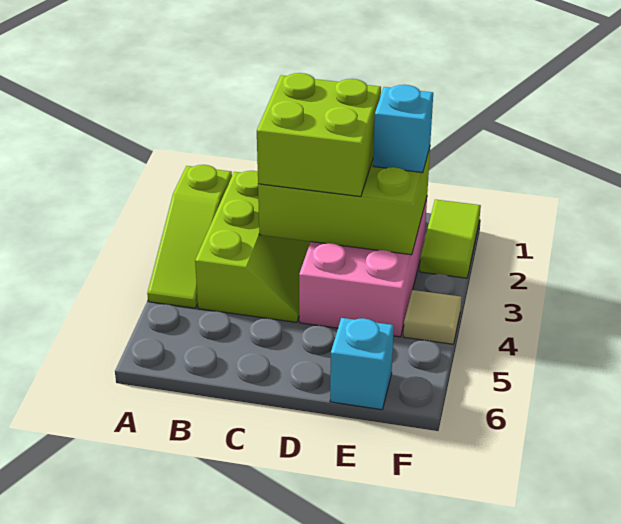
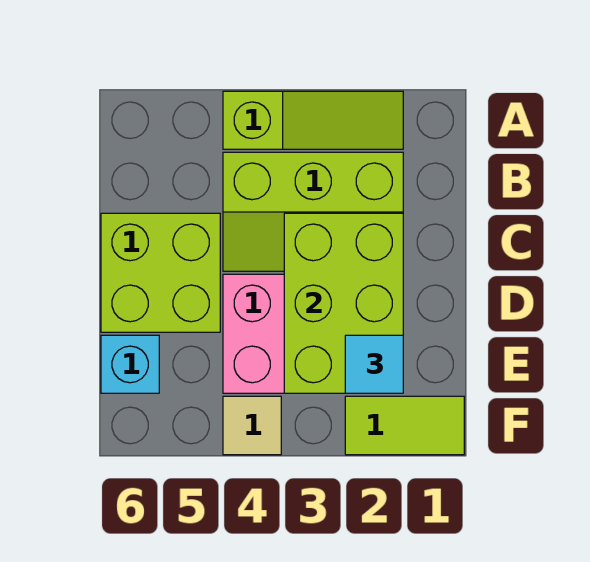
lime 1x3 slope [147,165,232,308] -> lime 1x3 slope turned to [223,91,403,149]
lime 2x2 brick [257,73,381,197] -> lime 2x2 brick moved to [101,213,220,332]
cyan 1x1 brick [373,85,433,173] -> cyan 1x1 tile [345,335,403,393]

